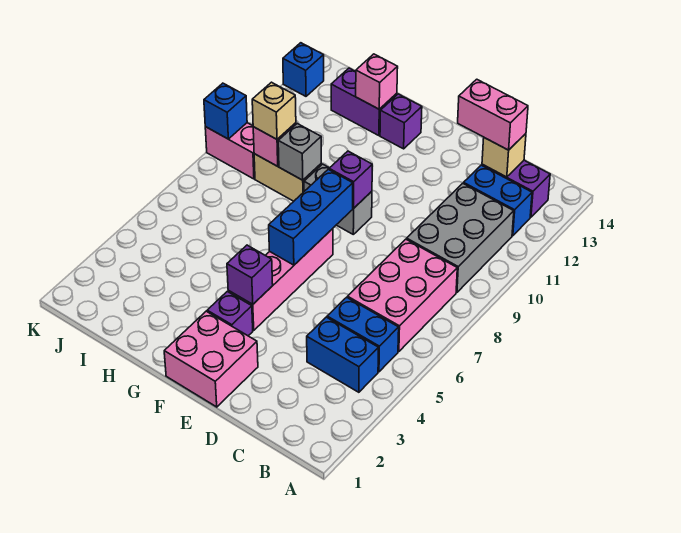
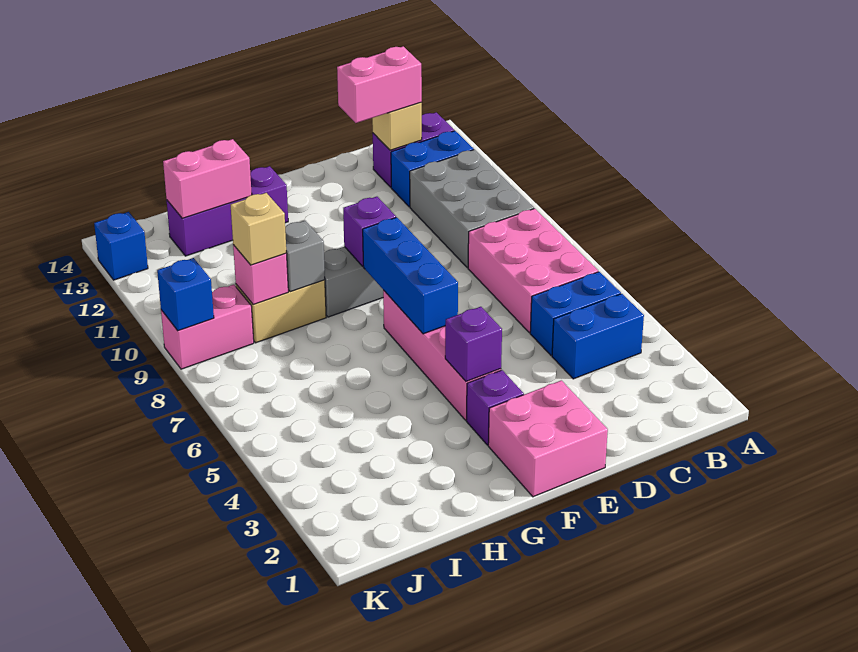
pink 1x1 brick [356,54,398,109] -> pink 1x2 brick [163,139,252,218]

